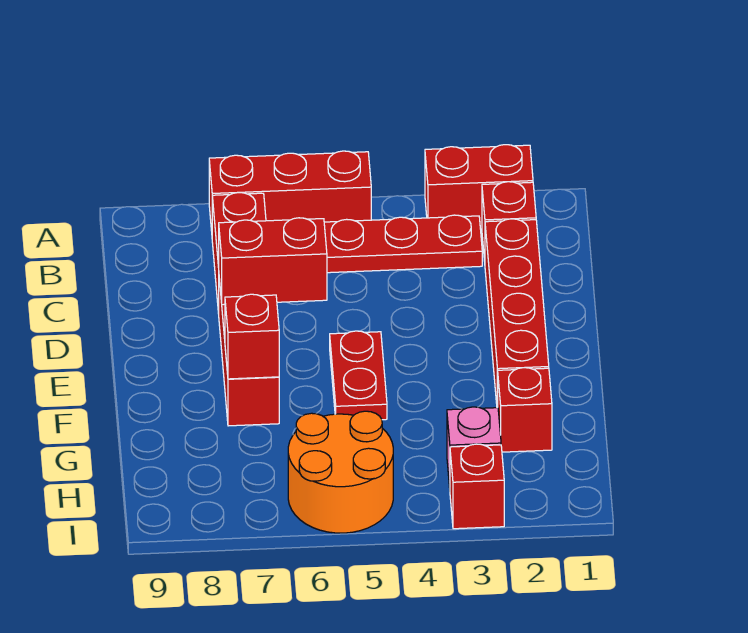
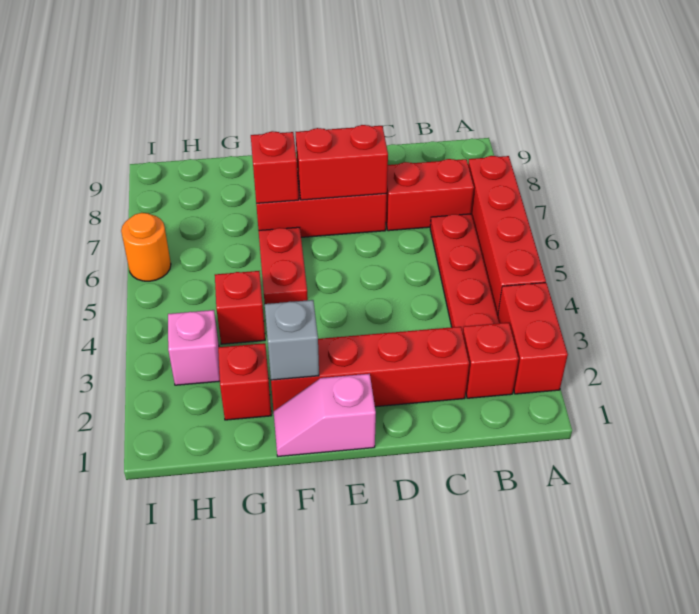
red 1x3 brick [209,151,371,231] -> red 1x4 brick [468,156,546,316]
red 1x2 brick [219,218,327,305] -> red 1x2 brick turned to [296,125,388,200]
none -> pink 1x2 slope [274,374,376,456]
red 1x2 plate [330,331,387,420] -> red 1x2 plate turned to [259,227,308,304]
none -> grey 1x1 brick [265,300,319,380]
orange 2x2 round brick [288,411,393,533] -> orange 1x1 round brick [121,213,171,281]
red 1x1 brick [450,444,504,529] -> red 1x1 brick moved to [215,271,265,344]

